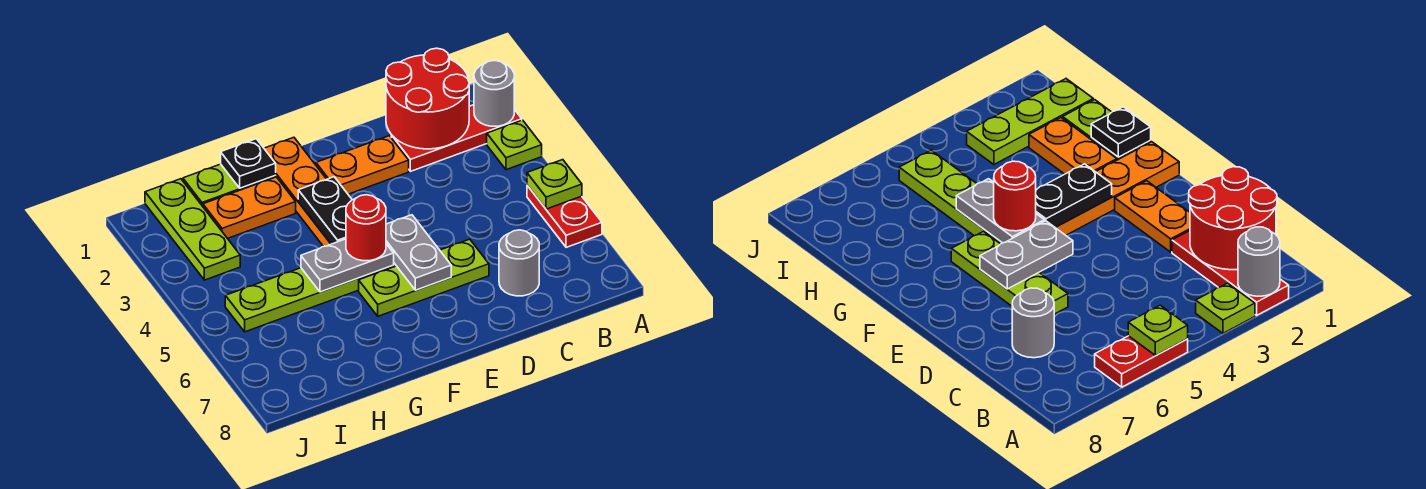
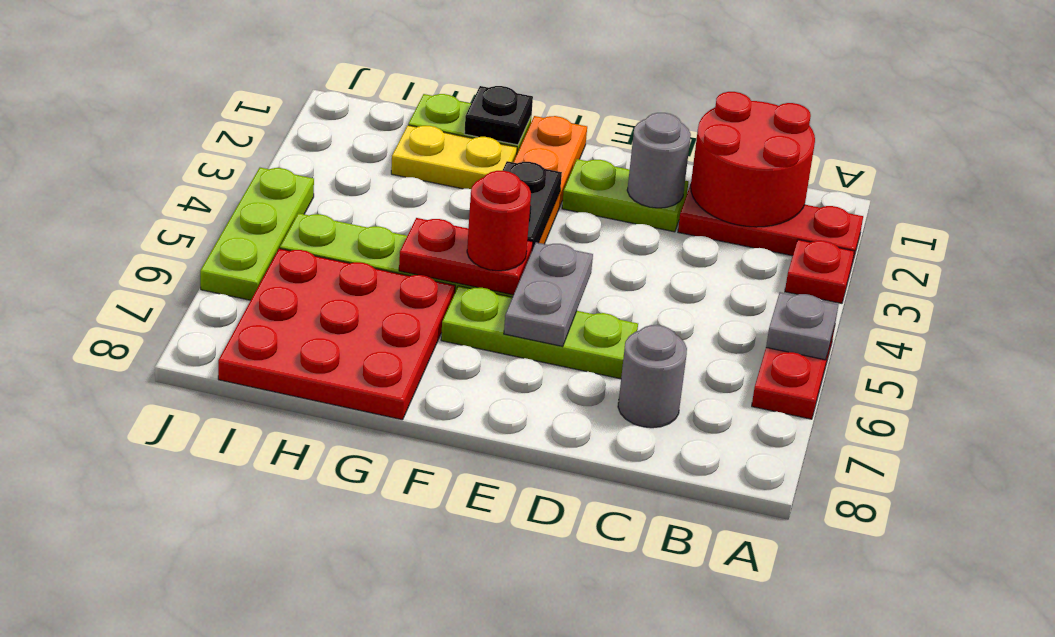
grey 1x1 round brick [474,60,514,126] -> grey 1x1 round brick moved to [627,113,691,208]
lime 1x1 plate [487,120,542,170] -> red 1x1 plate [785,240,854,303]
lime 1x1 plate [527,160,582,209] -> grey 1x1 plate [766,292,838,360]
orange 1x2 plate [316,136,409,194] -> lime 1x2 plate [562,159,688,232]
grey 1x2 plate [301,239,394,292] -> red 1x2 plate [399,218,533,295]
orange 1x2 plate [203,177,296,238] -> yellow 1x2 plate [391,125,517,189]
none -> red 3x3 plate [218,249,455,420]
lime 1x3 plate [145,179,240,280] -> lime 1x3 plate moved to [200,168,314,300]

